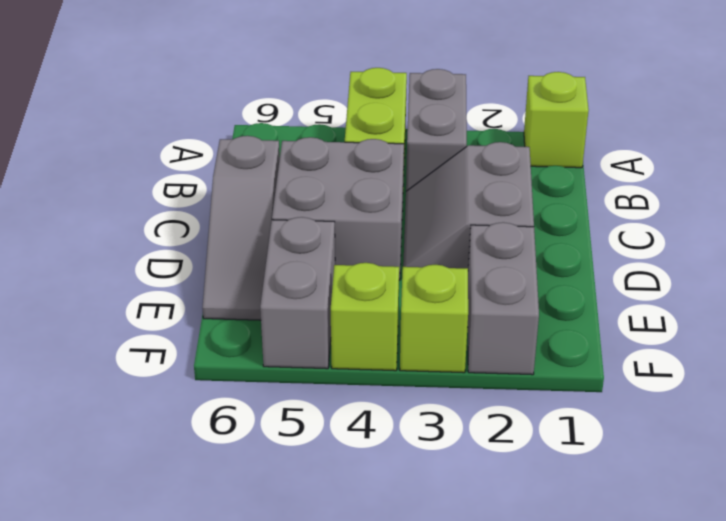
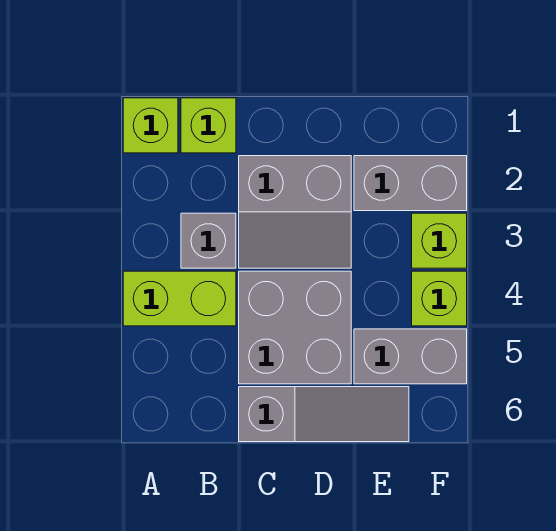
grey 1x2 brick [406,69,467,191] -> grey 1x1 brick [181,213,236,268]
none -> lime 1x1 brick [181,98,236,153]

